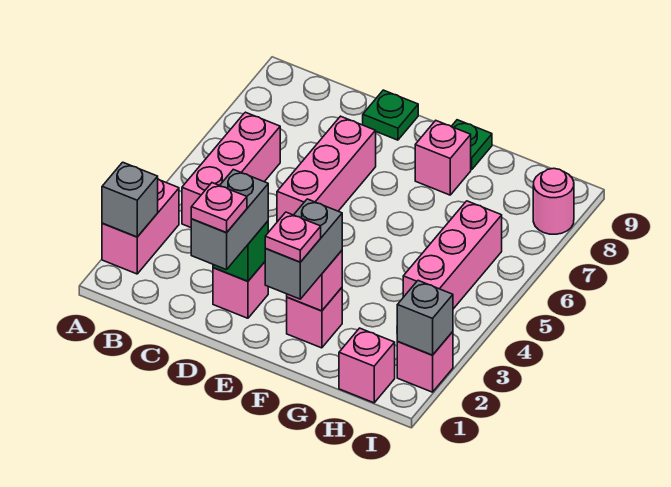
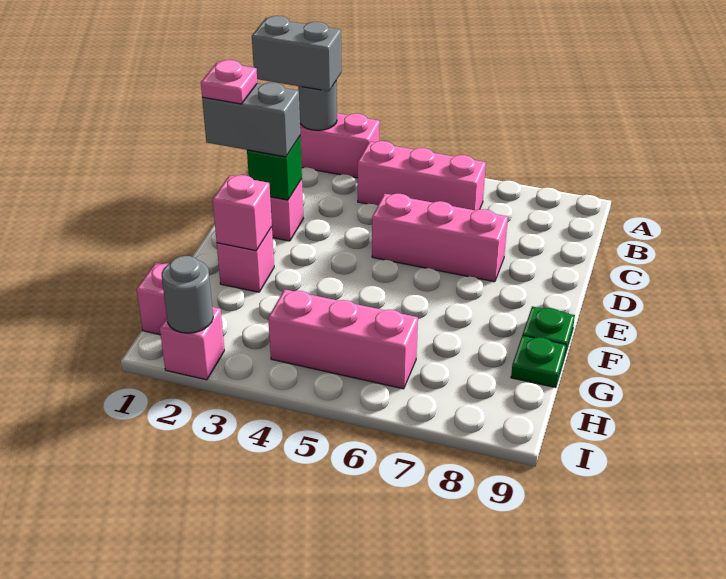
grey 1x1 brick [102,162,158,237] -> grey 1x1 round brick [298,82,337,130]
green 1x1 plate [363,90,418,140] -> green 1x1 plate moved to [511,335,566,388]
grey 1x2 brick [265,199,342,299] -> grey 1x2 brick moved to [252,16,342,91]
pink 1x1 plate [265,212,321,262] -> none
pink 1x1 brick [415,121,471,195] -> none
grey 1x1 brick [397,281,453,355] -> grey 1x1 round brick [162,256,213,333]
pink 1x1 round brick [533,168,574,234] -> none

